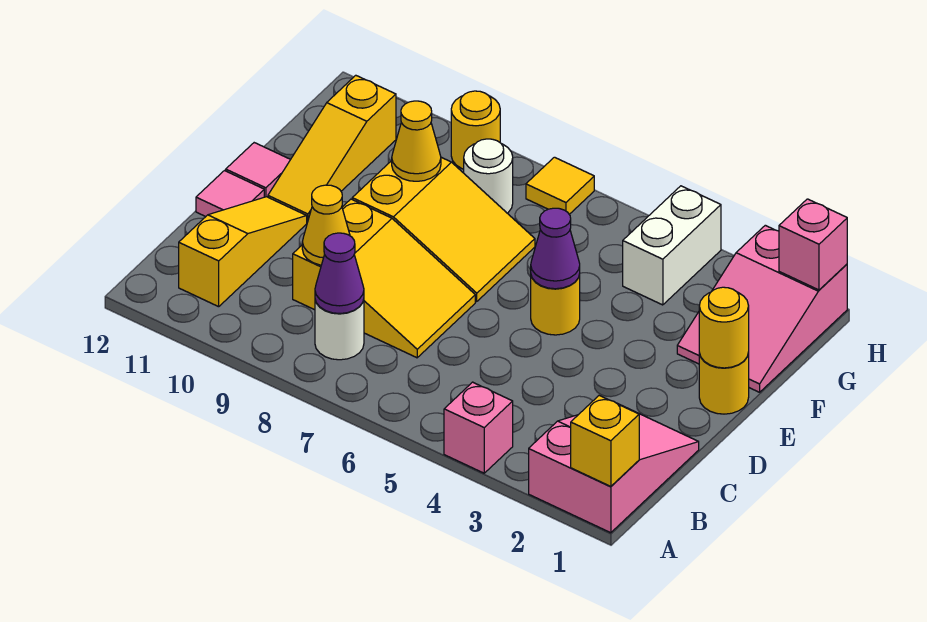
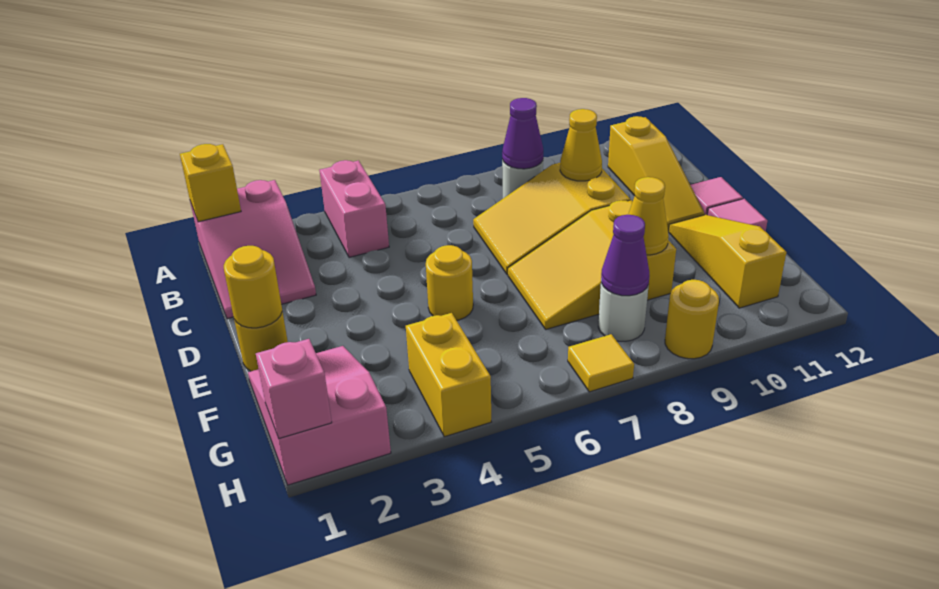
pink 1x1 brick [444,382,513,473] -> pink 1x2 brick [319,160,389,257]
purple 1x1 cone [531,208,580,289] -> purple 1x1 cone moved to [601,215,649,296]
white 1x2 brick [623,186,721,305] -> yellow 1x2 brick [406,313,491,437]

